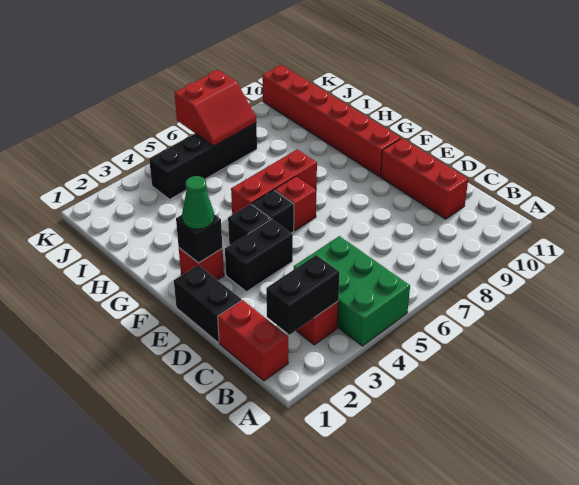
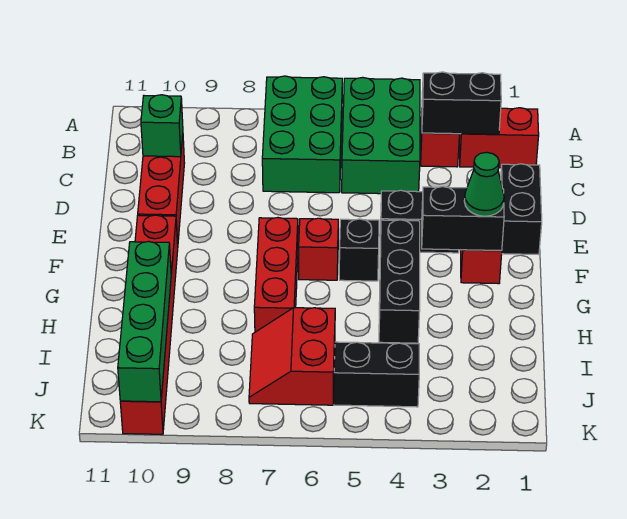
none -> green 2x3 brick [262,76,342,193]
red 1x2 brick [218,300,288,381] -> red 1x2 brick turned to [459,108,539,168]
none -> green 1x1 brick [141,95,183,157]
black 1x1 brick [176,214,222,263] -> black 1x2 brick [422,187,504,251]
black 1x1 brick [228,204,271,245] -> black 1x3 brick [379,220,420,343]
red 1x3 brick [231,149,317,215] -> red 1x3 brick turned to [254,218,298,332]
none -> green 1x4 brick [118,241,171,402]
red 2x2 slope [175,70,256,146] -> red 2x2 slope turned to [249,308,335,405]

